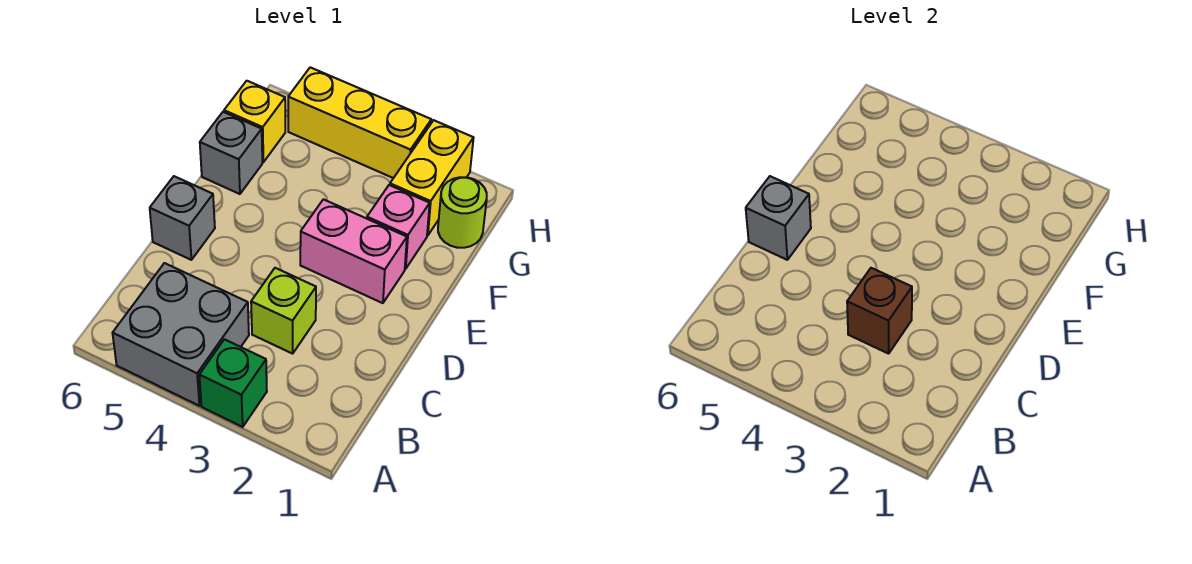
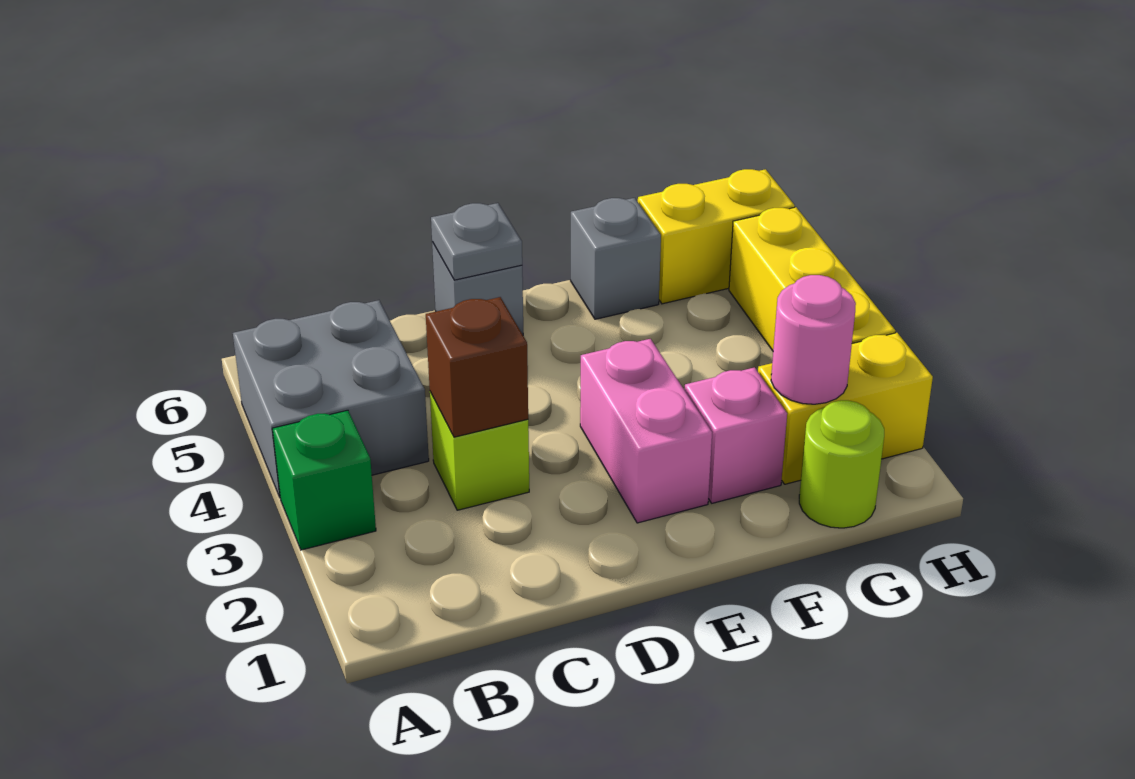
grey 1x1 brick [746,176,811,260] -> grey 1x1 plate [431,203,522,280]
none -> pink 1x1 round brick [771,275,856,404]
yellow 1x1 brick [224,81,285,162] -> yellow 1x2 brick [638,169,795,304]

